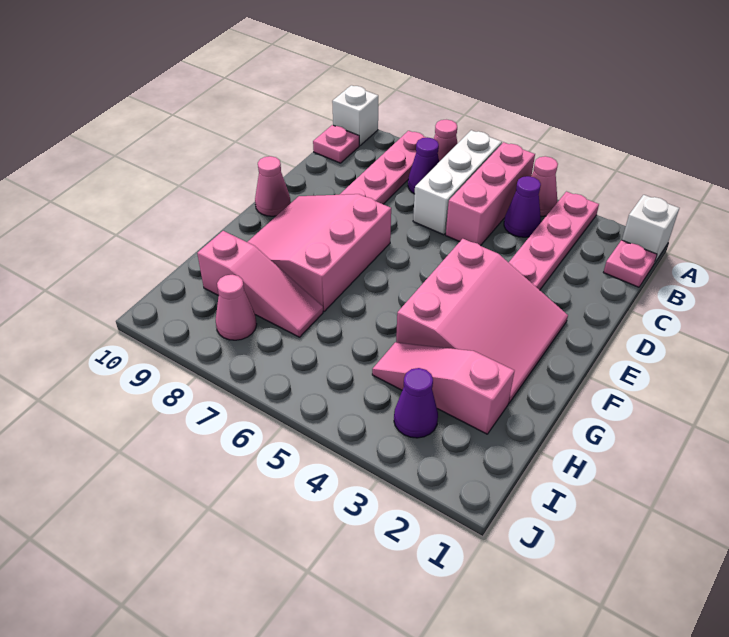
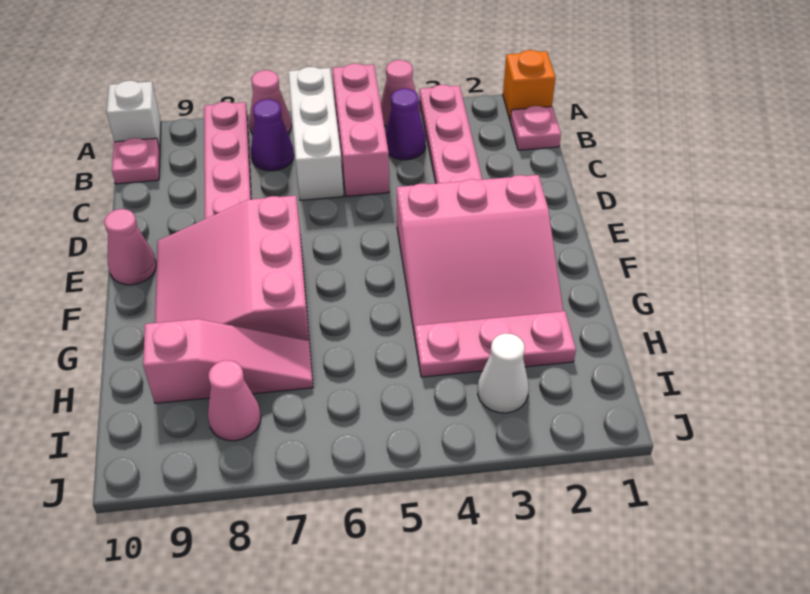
white 1x1 brick [622,195,679,264] -> orange 1x1 brick [503,50,555,121]
pink 3x3 slope [396,239,568,403] -> pink 3x3 slope turned to [397,175,563,336]
pink 1x3 slope [372,342,514,434] -> pink 1x3 plate [415,311,576,377]
purple 1x1 cone [394,368,438,438] -> white 1x1 cone [478,333,529,413]

